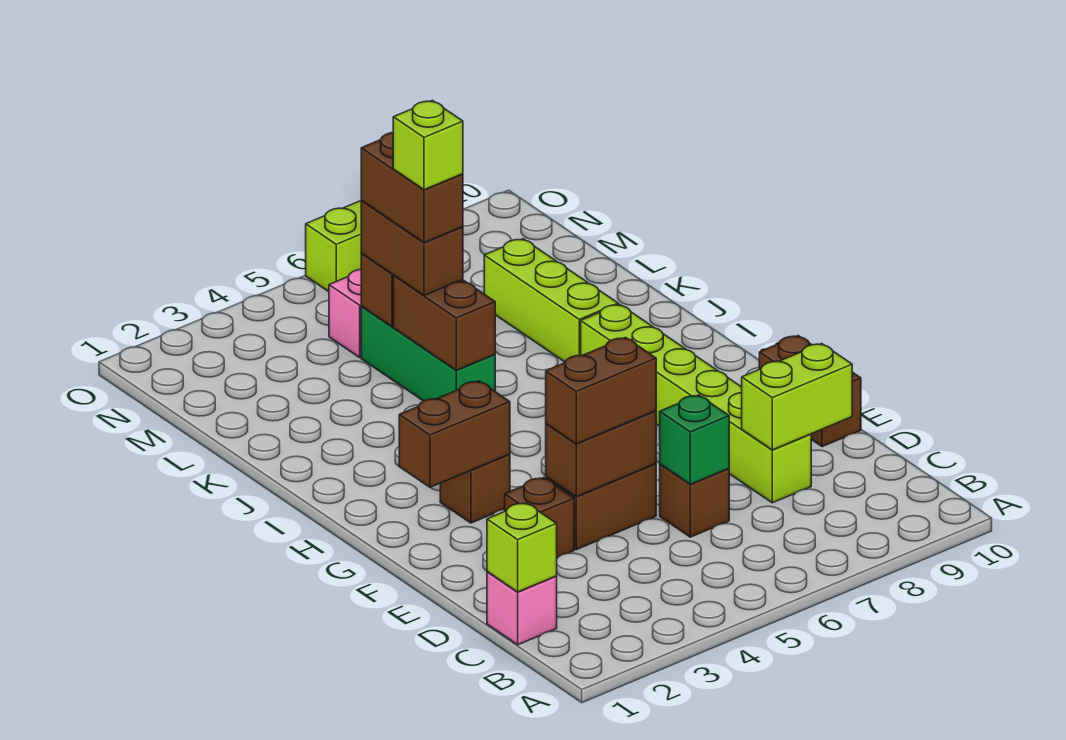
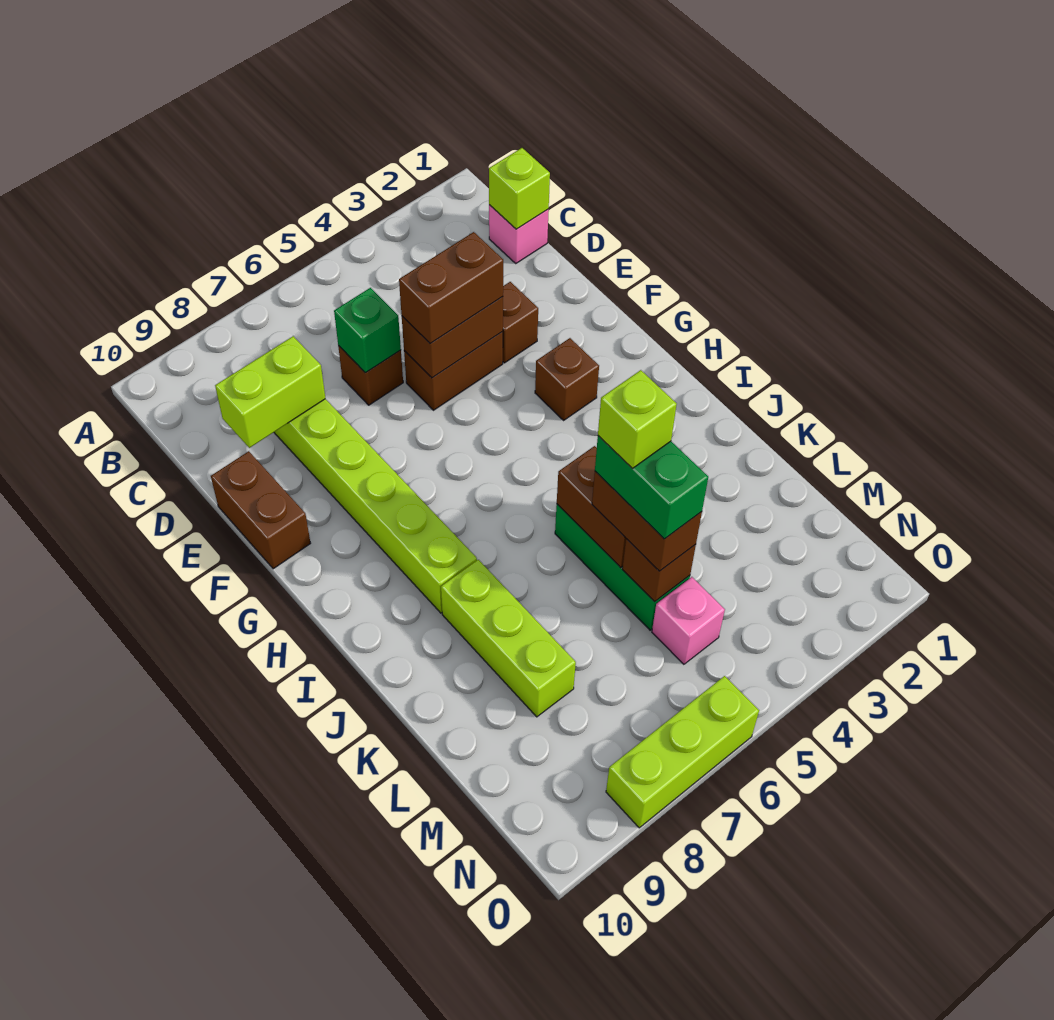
brown 1x2 brick [399,381,510,487] -> none
brown 1x2 brick [361,133,463,243] -> green 1x2 brick [595,436,708,539]

